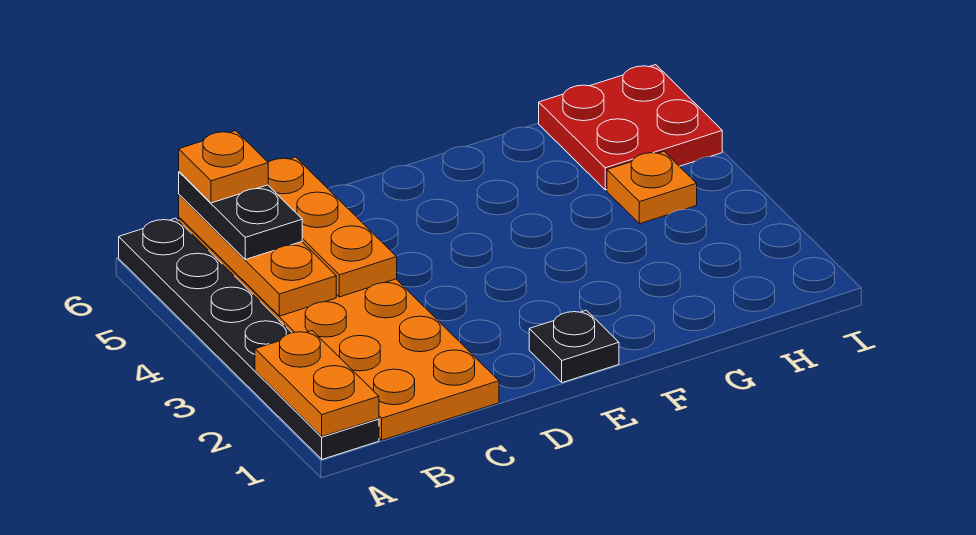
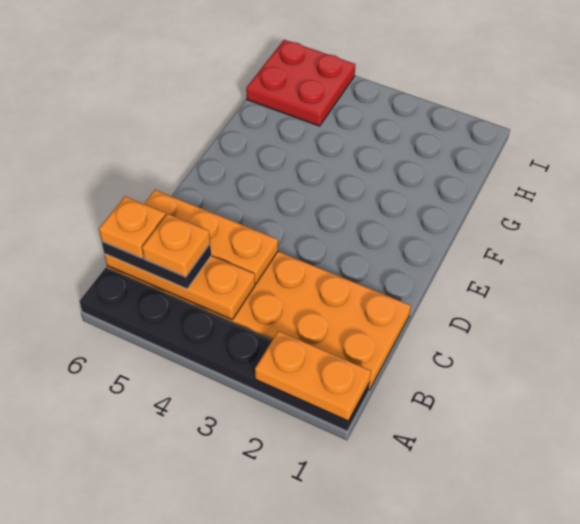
black 1x1 plate [529,310,619,383] -> none
orange 1x1 plate [607,151,697,224] -> orange 1x1 plate moved to [142,214,210,277]

